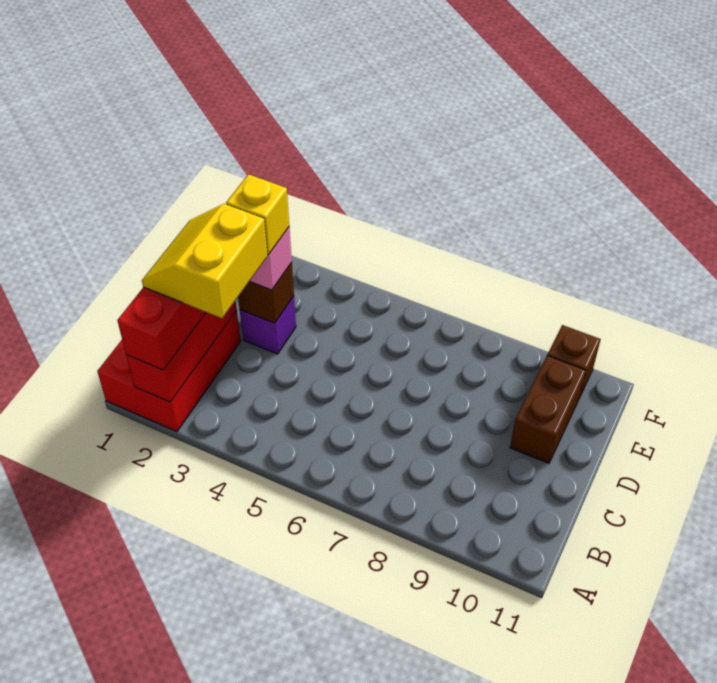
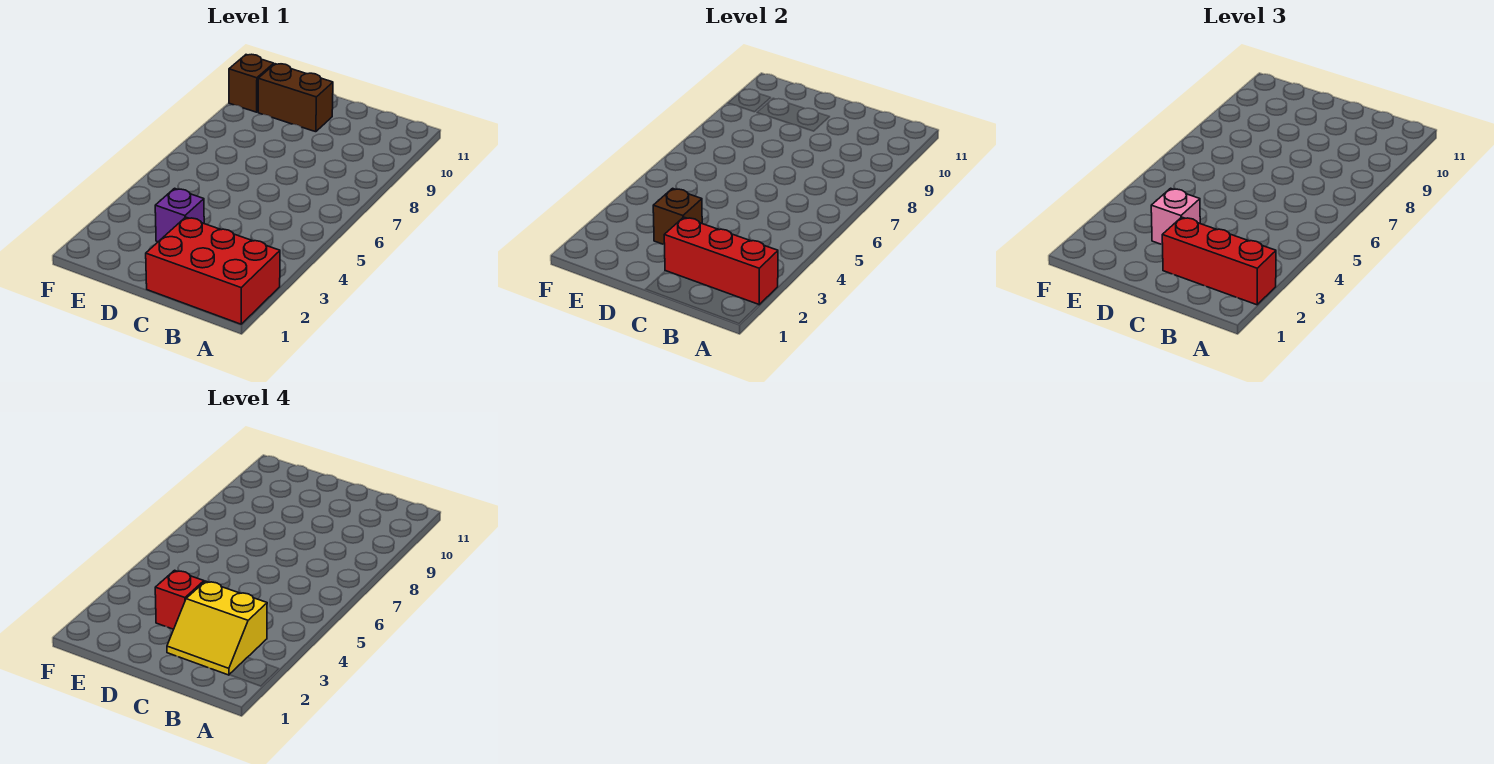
yellow 1x1 brick [226,174,289,254] -> red 1x1 brick [155,570,204,629]

